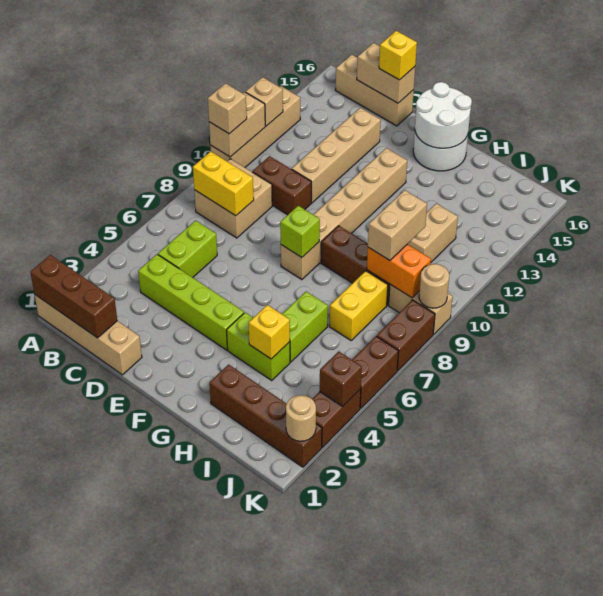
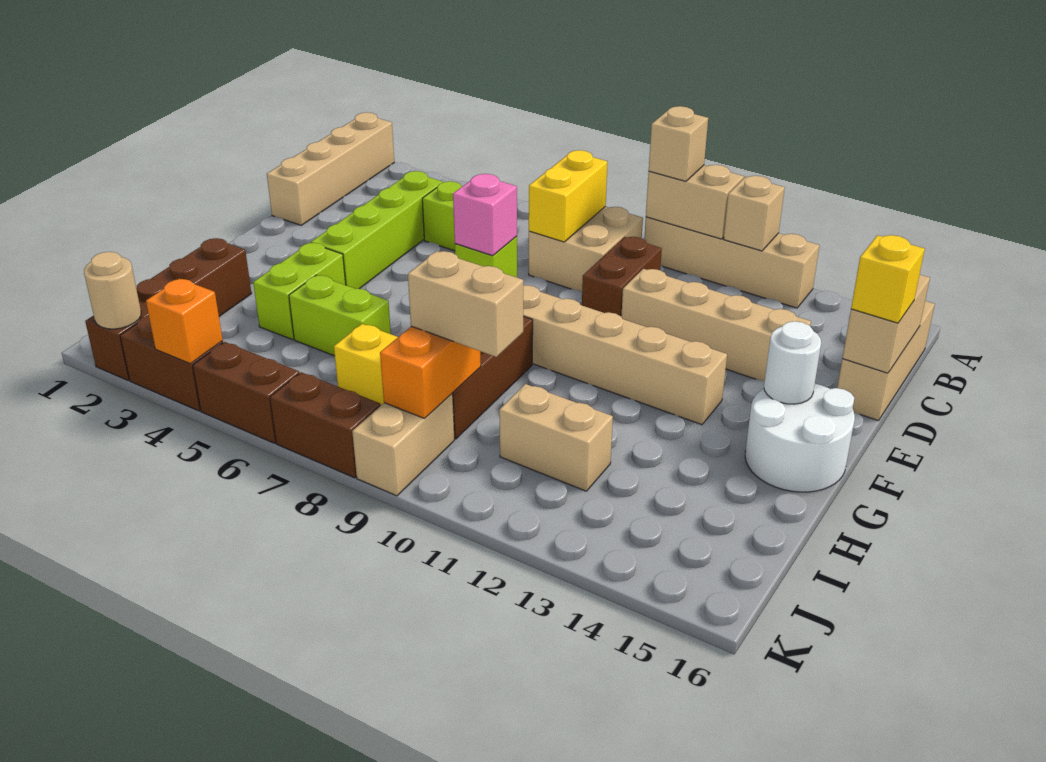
brown 1x3 brick [30,255,117,338] -> none
none -> pink 1x1 brick [453,174,517,256]
white 2x2 round brick [415,82,472,148] -> white 1x1 round brick [764,321,821,404]
yellow 1x1 brick [249,305,290,359] -> none
brown 1x1 brick [320,351,362,406] -> orange 1x1 brick [146,279,223,364]
tan 1x1 round brick [419,264,449,308] -> none

